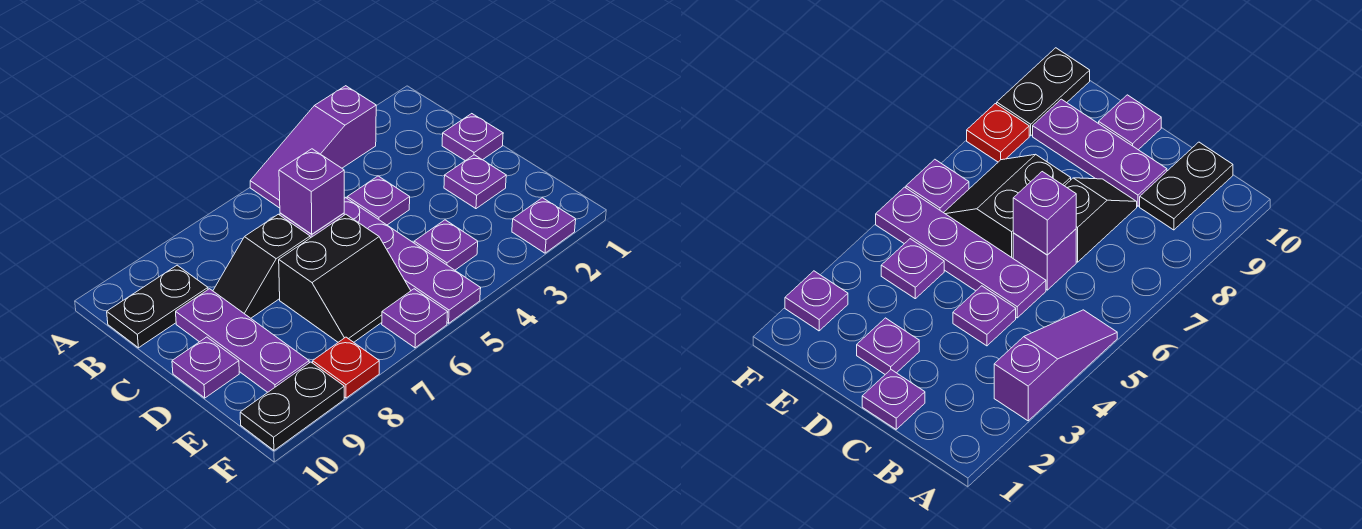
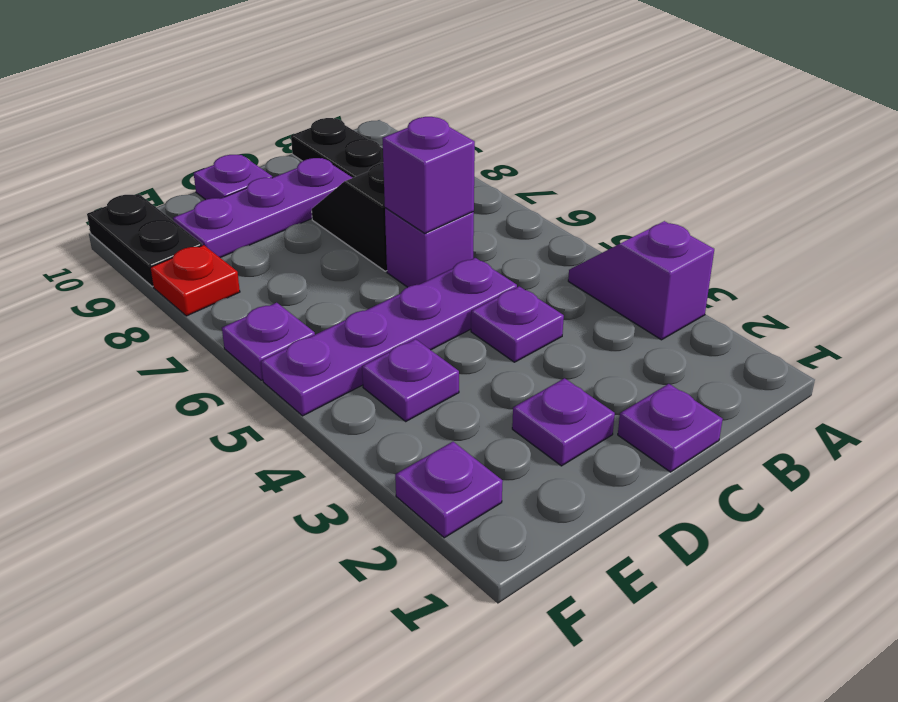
purple 1x3 slope [250,86,376,208] -> purple 1x2 slope [568,221,714,340]
black 2x2 slope [279,214,411,342] -> none

